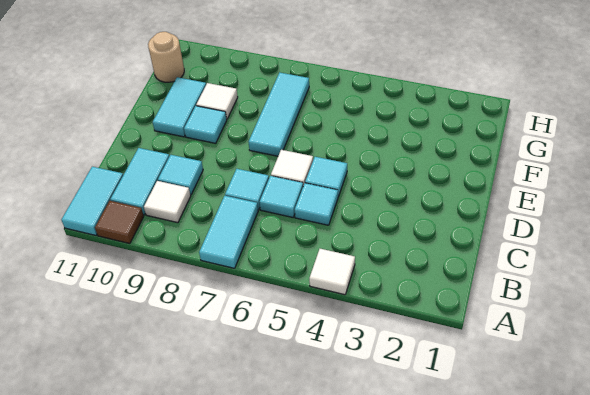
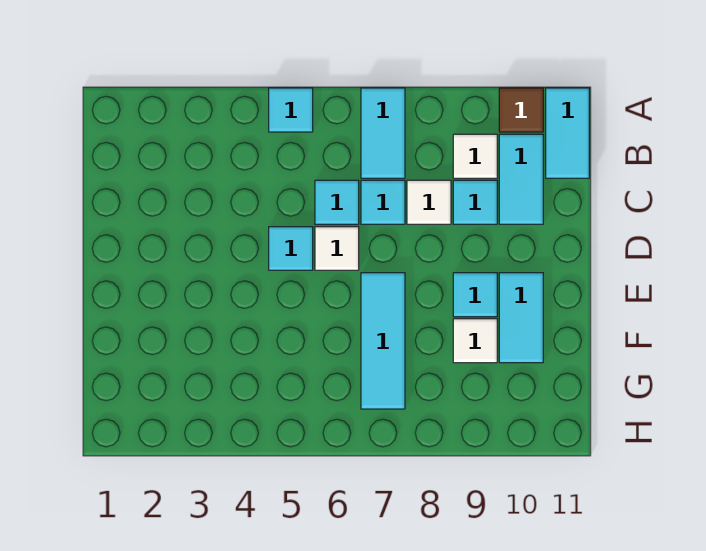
white 1x1 tile [309,249,355,295] -> white 1x1 tile moved to [407,180,451,224]
cyan 1x1 tile [295,183,338,225] -> cyan 1x1 tile moved to [269,88,313,132]
tan 1x1 round brick [148,32,184,82] -> none

